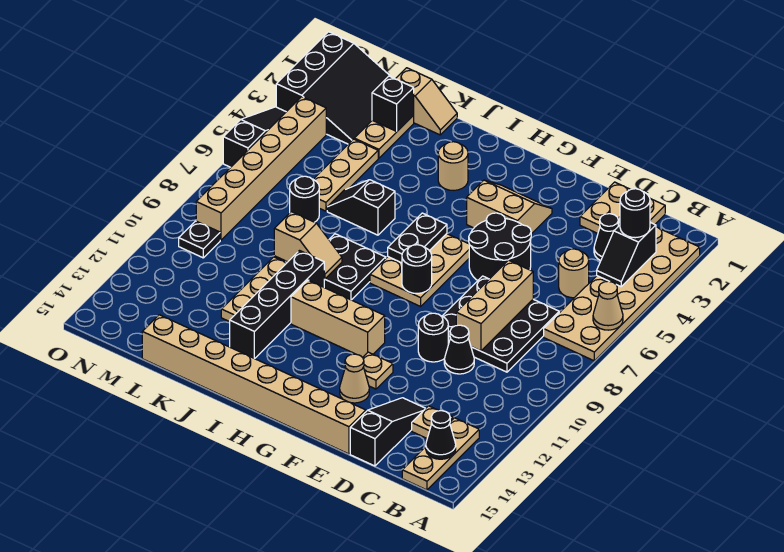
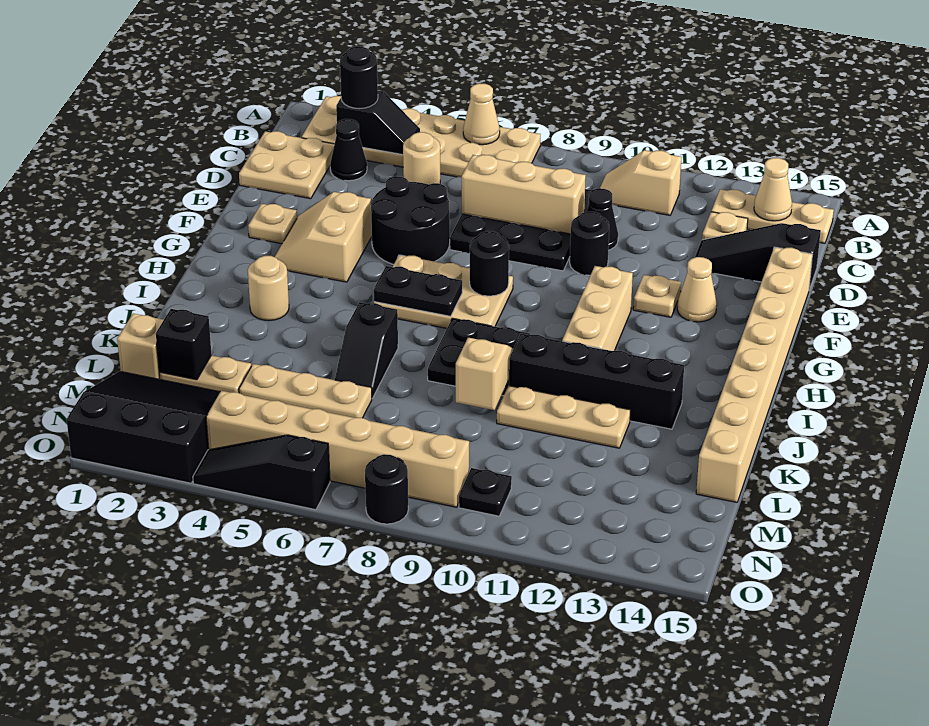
none -> tan 1x2 slope [600,150,682,215]
black 1x1 cone [426,411,456,459] -> tan 1x1 cone [754,158,792,221]
none -> tan 1x1 plate [248,204,297,244]
black 1x1 round brick [290,176,319,222] -> black 1x1 round brick moved to [365,454,408,524]

